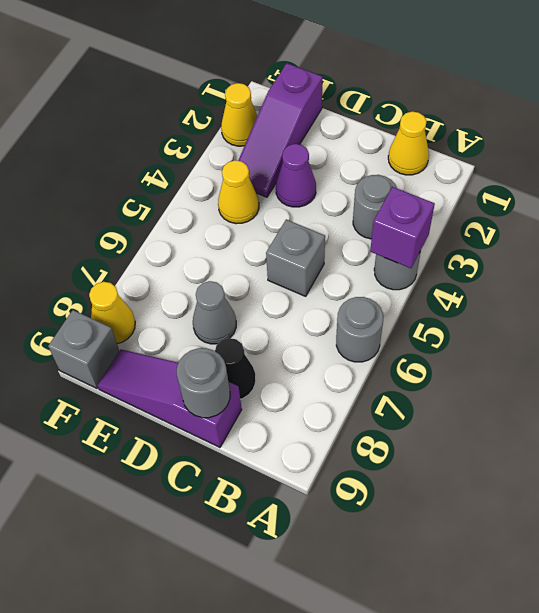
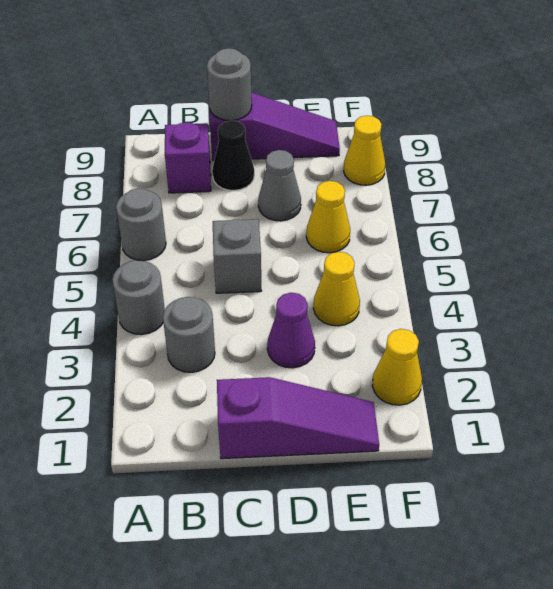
purple 1x1 brick [370,187,435,268] -> purple 1x1 brick moved to [165,122,211,193]
yellow 1x1 cone [388,112,429,175] -> yellow 1x1 cone moved to [306,181,350,253]
purple 1x3 slope [238,63,323,197] -> purple 1x3 slope turned to [217,377,379,459]
grey 1x1 brick [48,310,119,388] -> none

